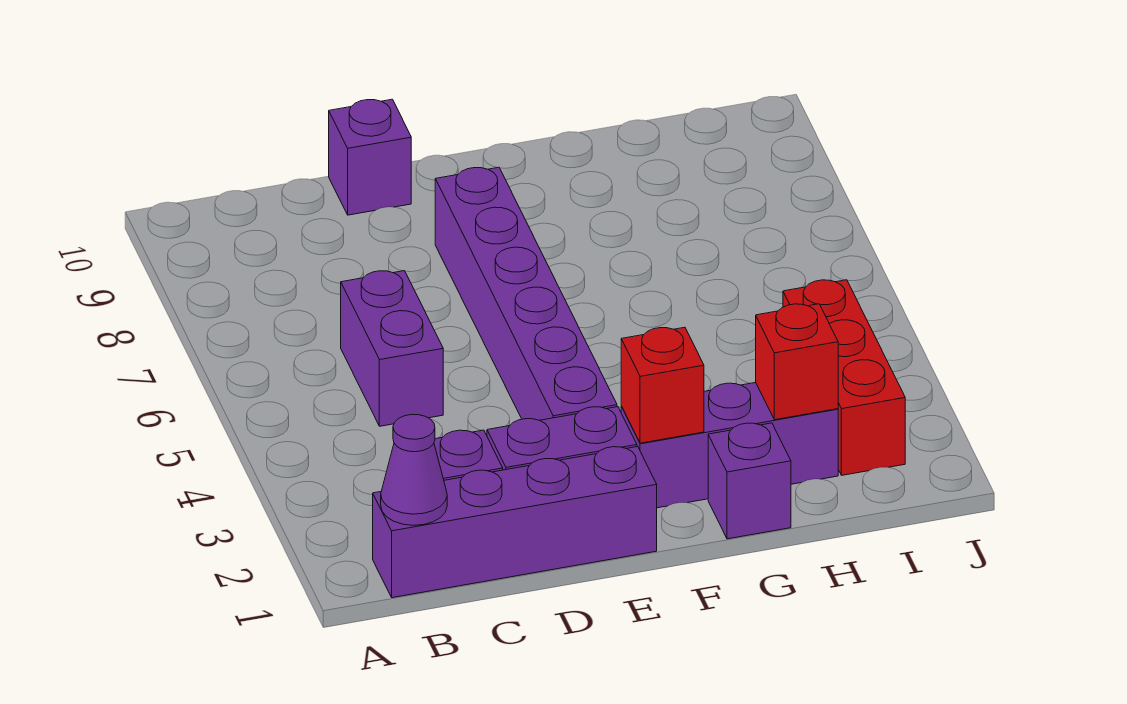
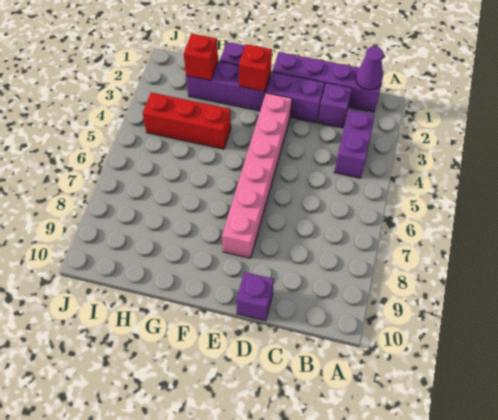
purple 1x2 brick [341,271,443,426] -> purple 1x2 brick moved to [334,110,375,178]
purple 1x6 brick [435,167,617,420] -> pink 1x6 brick [222,93,292,258]
red 1x3 brick [783,280,905,475] -> red 1x3 brick turned to [143,92,231,149]

